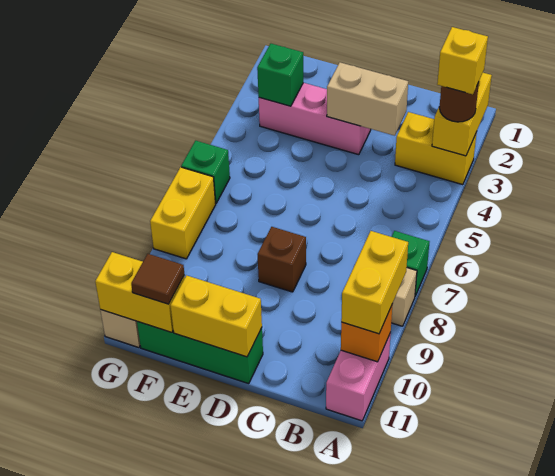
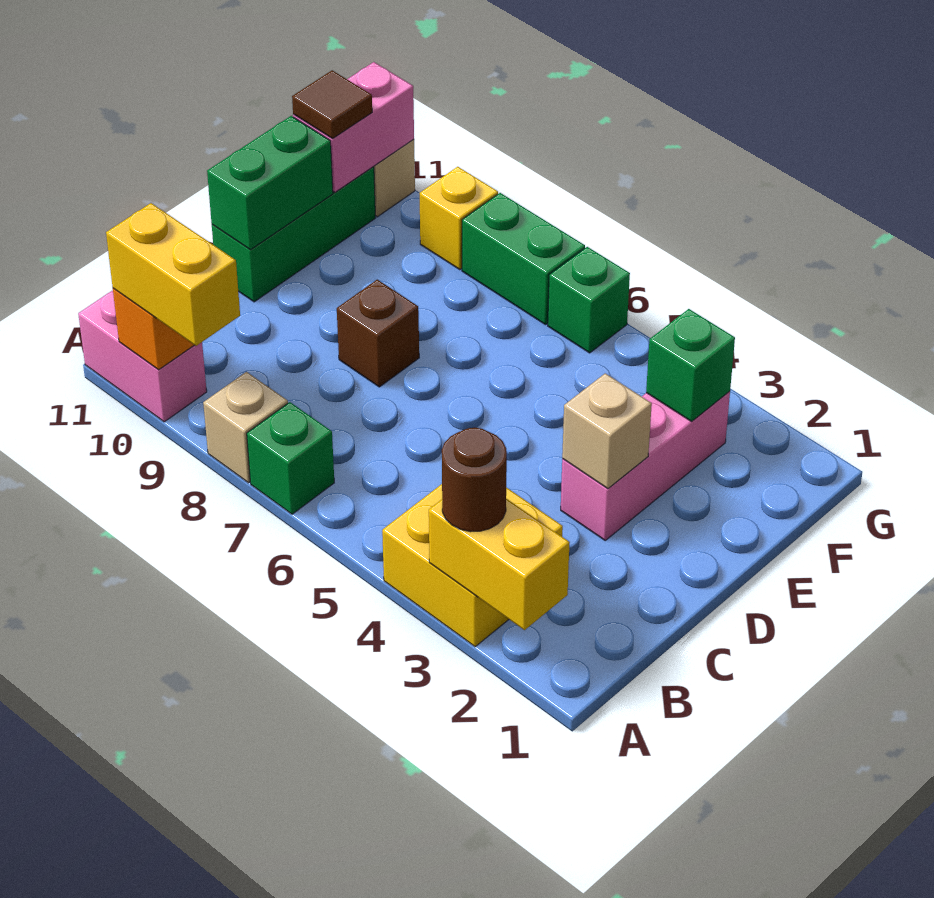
yellow 1x2 brick [395,112,477,185] -> yellow 2x2 brick [382,484,563,647]
yellow 1x1 brick [437,27,488,94] -> yellow 1x1 brick moved to [420,167,498,270]
tan 1x2 brick [327,62,408,136] -> tan 1x1 brick [562,373,652,489]
yellow 1x2 brick [171,275,262,357] -> green 1x2 brick [207,116,333,250]
yellow 1x2 brick [95,252,185,332] -> pink 1x2 brick [293,62,414,192]
yellow 1x2 brick [150,167,216,259] -> green 1x2 brick [462,193,585,325]

